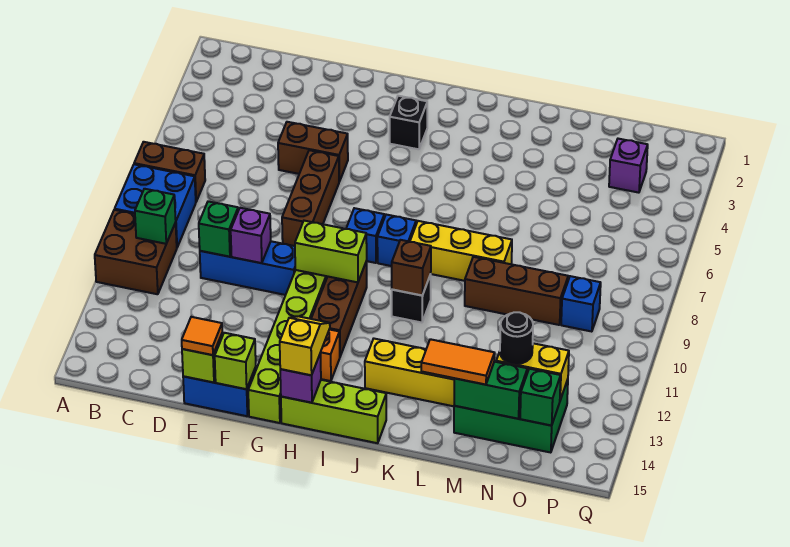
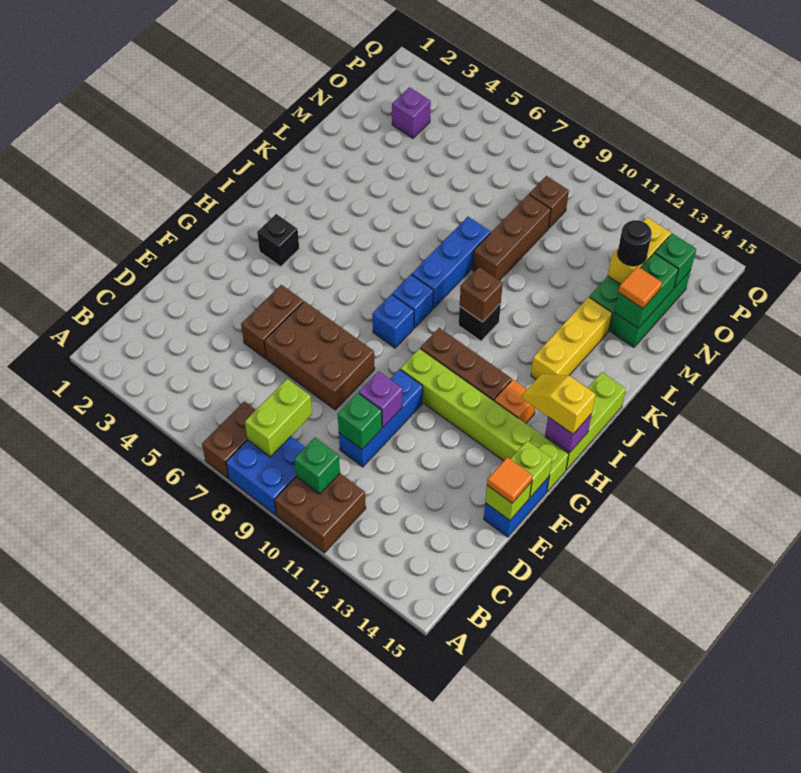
brown 1x3 brick [282,150,339,246] -> brown 2x3 brick [264,301,375,410]
lime 1x2 brick [295,221,367,282] -> lime 1x2 brick moved to [245,379,312,457]
yellow 1x3 brick [410,221,512,281] -> blue 1x3 brick [412,217,490,308]
orange 1x2 tile [421,339,495,385] -> orange 1x1 tile [618,266,662,308]
blue 1x1 brick [561,276,601,332] -> brown 1x1 brick [529,176,569,228]

